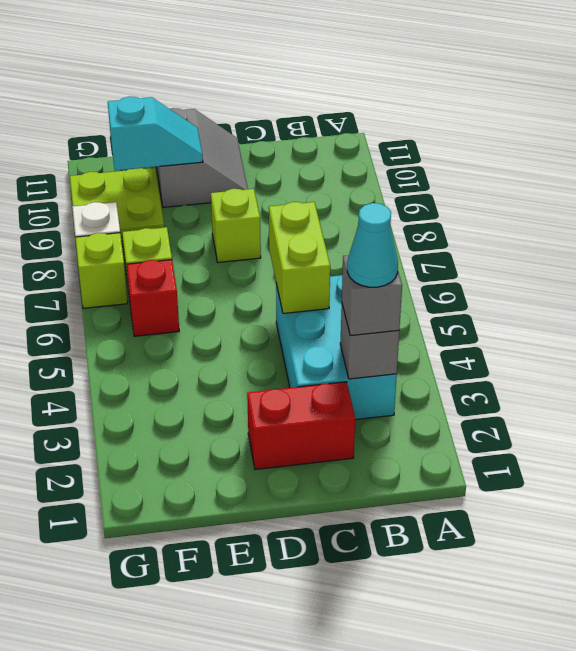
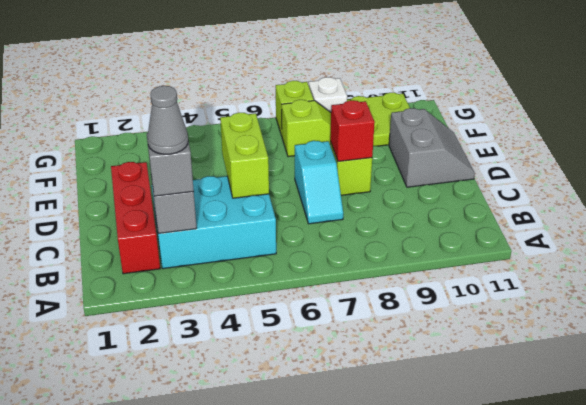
cyan 1x1 cone [347,203,398,287] -> grey 1x1 cone [147,86,188,154]
red 1x2 brick [247,382,355,470] -> red 1x3 brick [111,162,160,274]
lime 1x2 brick [269,202,330,313] -> lime 1x2 brick turned to [220,113,269,198]
grey 2x2 slope [157,108,248,207] -> grey 2x2 slope turned to [389,108,475,187]
cyan 1x2 slope [108,96,203,171] -> cyan 1x2 slope moved to [295,141,343,224]
red 1x1 brick [127,260,179,336] -> red 1x1 brick moved to [330,100,375,162]

